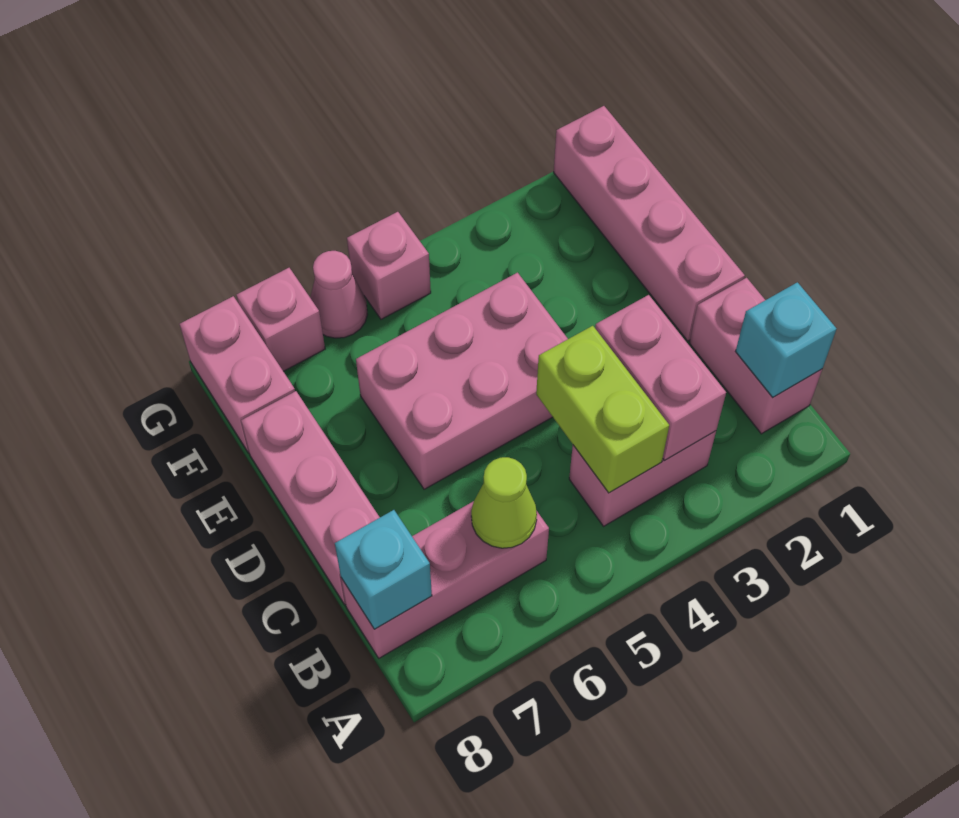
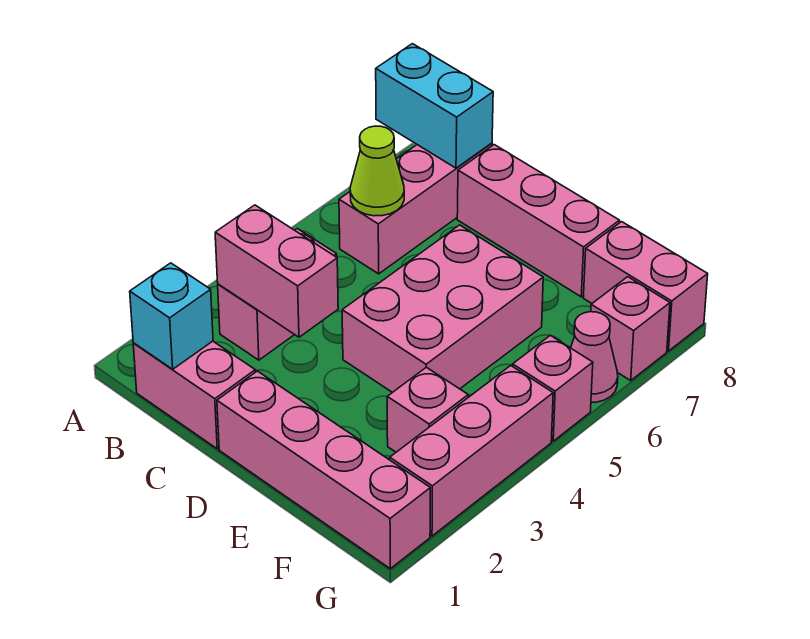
lime 1x2 brick [536,326,669,493] -> none
cyan 1x1 brick [335,510,432,629] -> cyan 1x2 brick [376,44,493,168]
none -> pink 1x1 brick [387,367,468,452]
none -> pink 1x3 brick [390,366,553,536]

